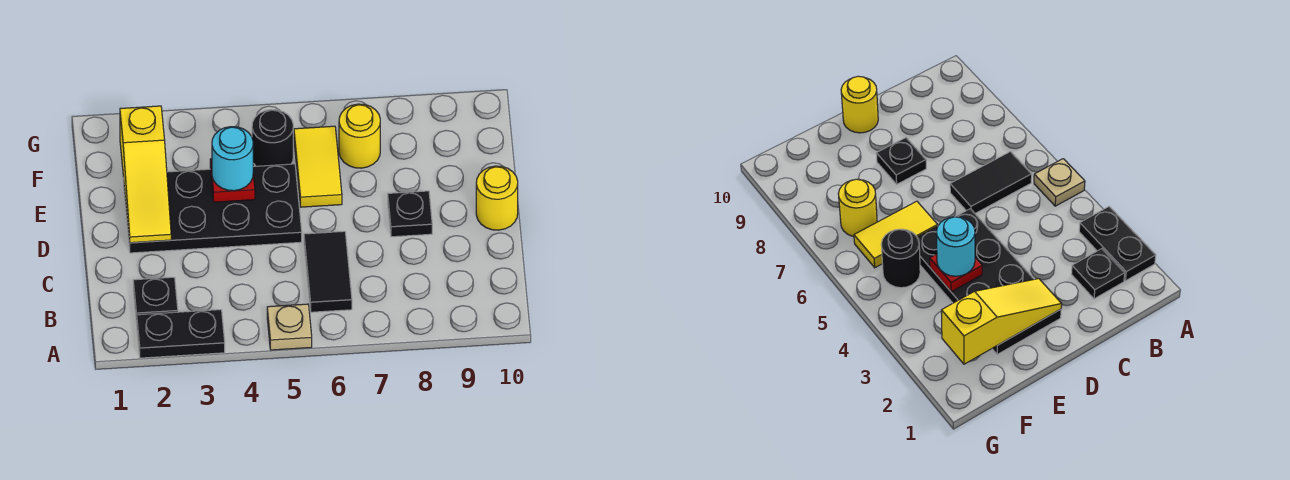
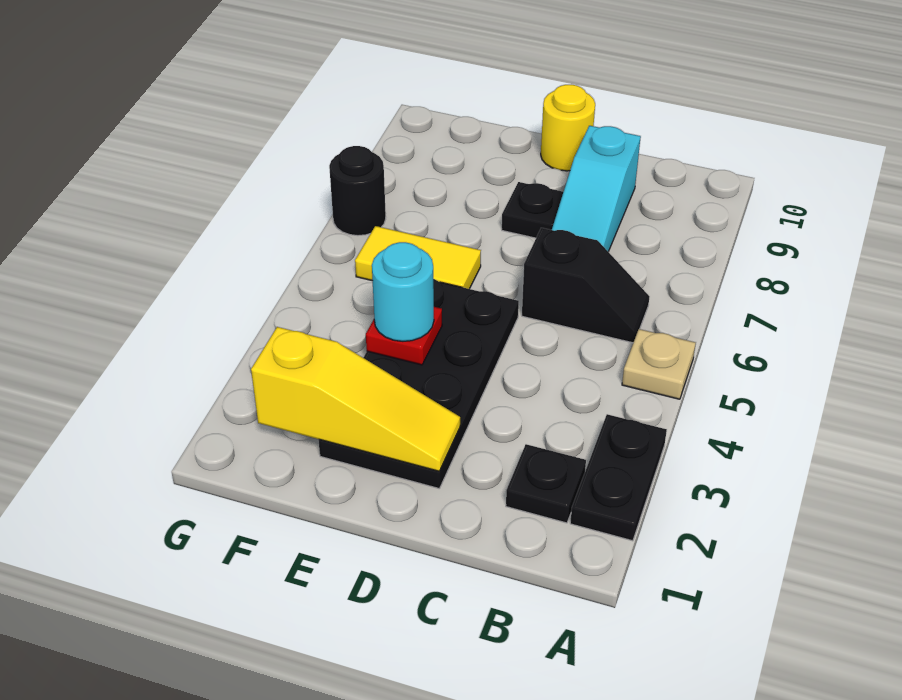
black 1x2 tile [304,231,352,312] -> black 1x2 slope [522,228,650,343]
none -> cyan 1x3 slope [552,126,641,252]
black 1x1 round brick [252,110,293,166] -> black 1x1 round brick moved to [329,146,386,236]
yellow 1x1 round brick [339,104,380,168] -> none

